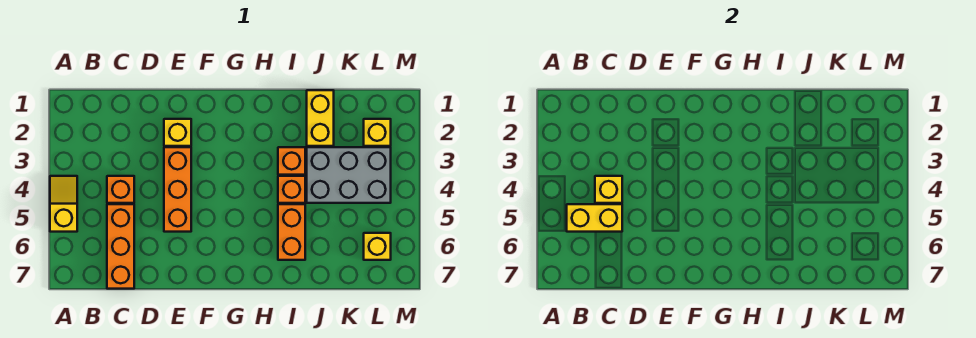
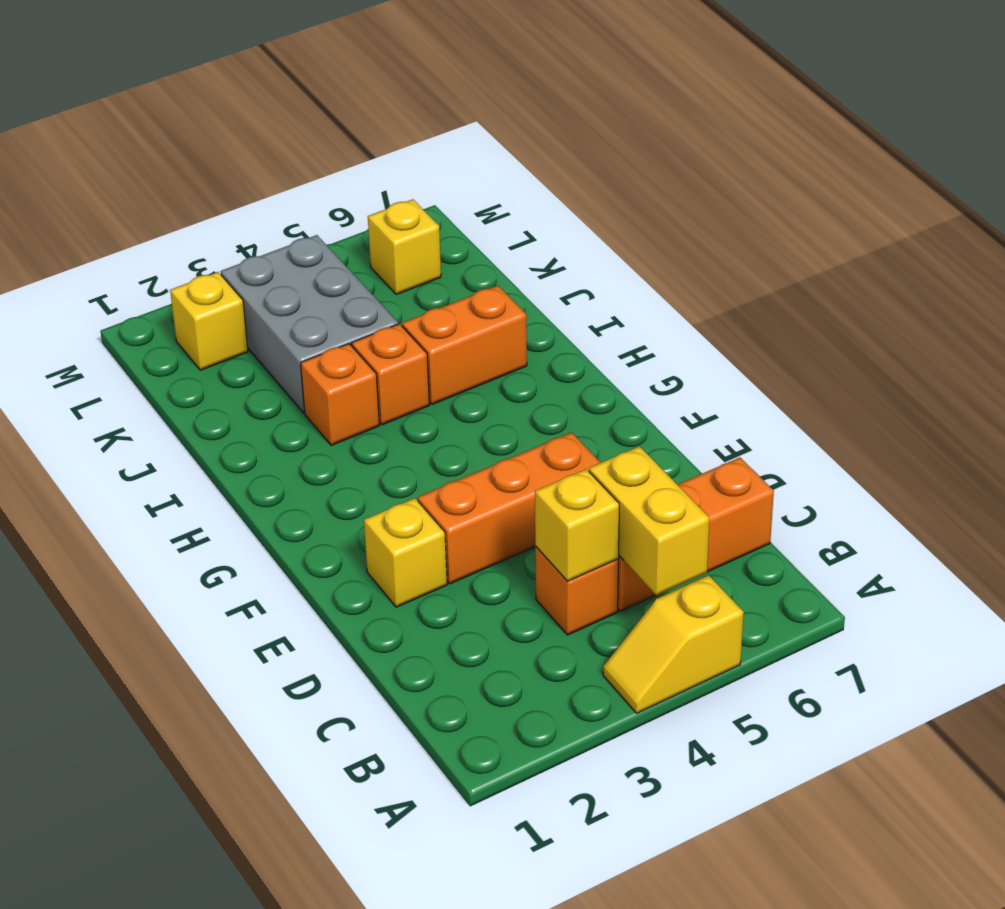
yellow 1x2 brick [307,90,334,146] -> none

